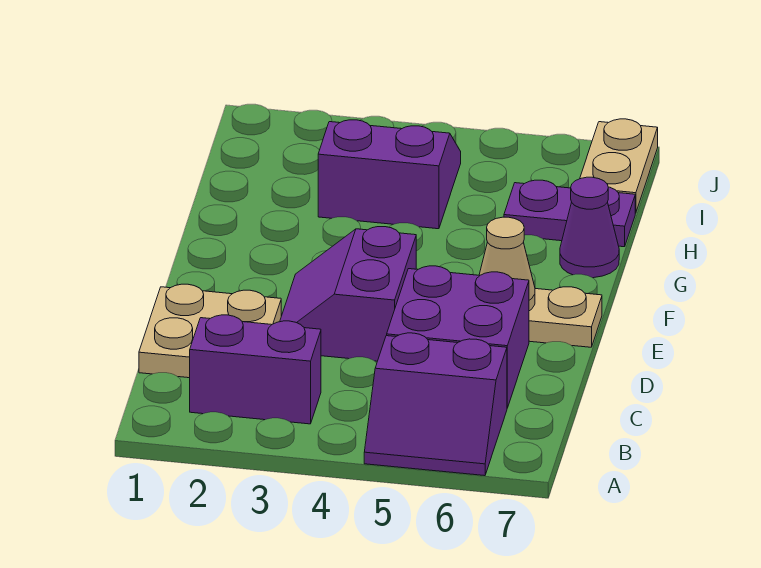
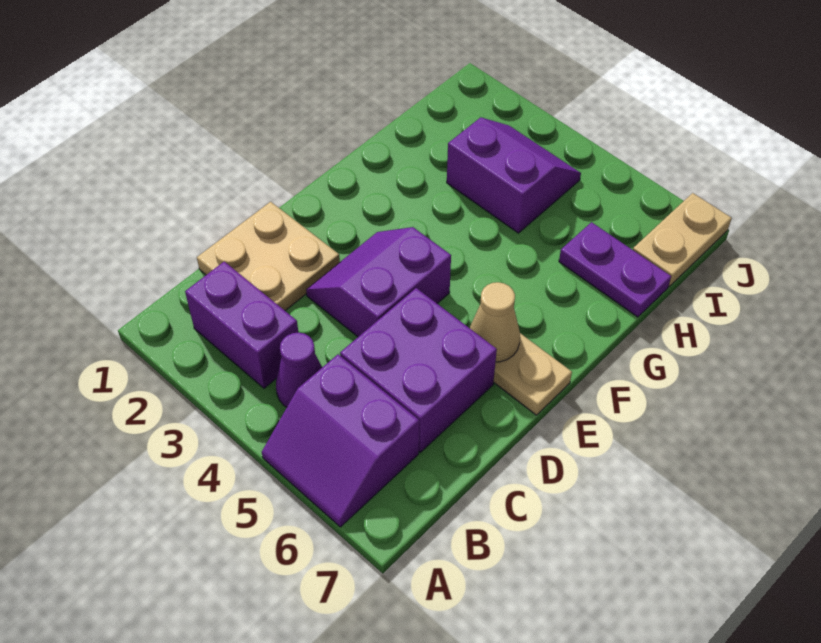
purple 1x1 cone [560,177,619,278] -> purple 1x1 cone moved to [276,333,322,407]

